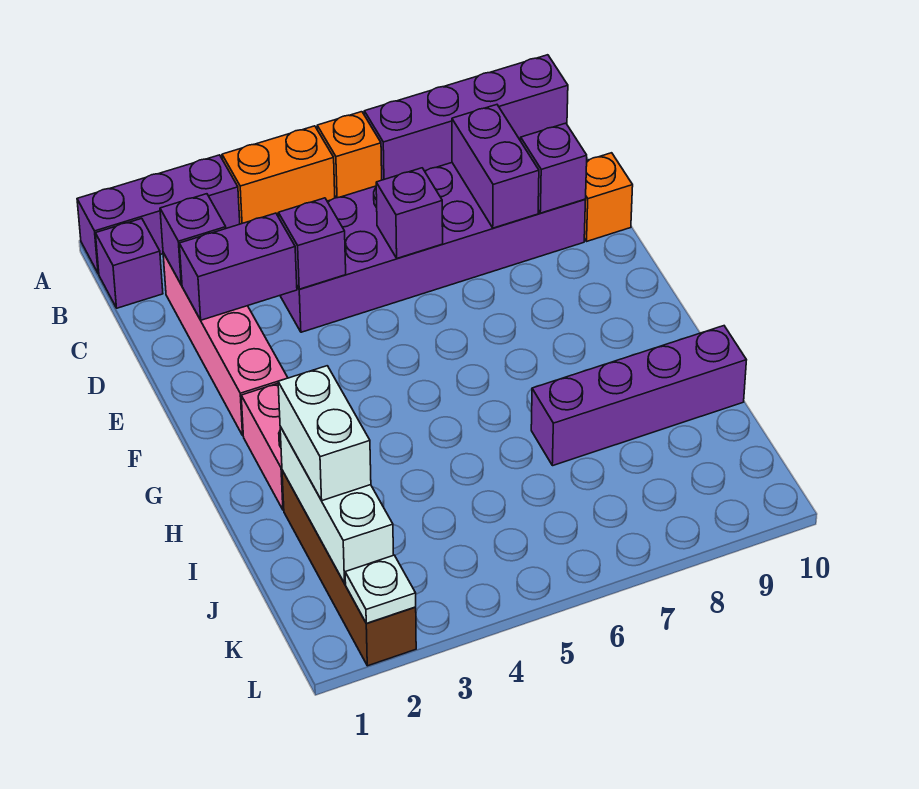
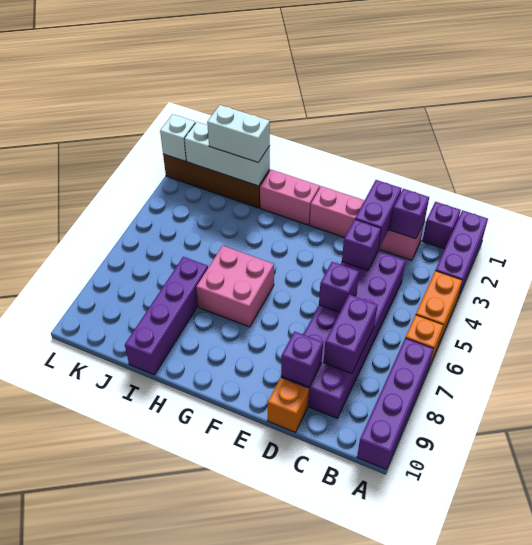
purple 1x2 brick [452,105,539,228] -> purple 1x2 brick turned to [324,295,377,373]
none -> pink 2x2 brick [196,246,274,327]
white 1x1 plate [345,555,416,624] -> white 1x1 brick [160,114,195,161]

